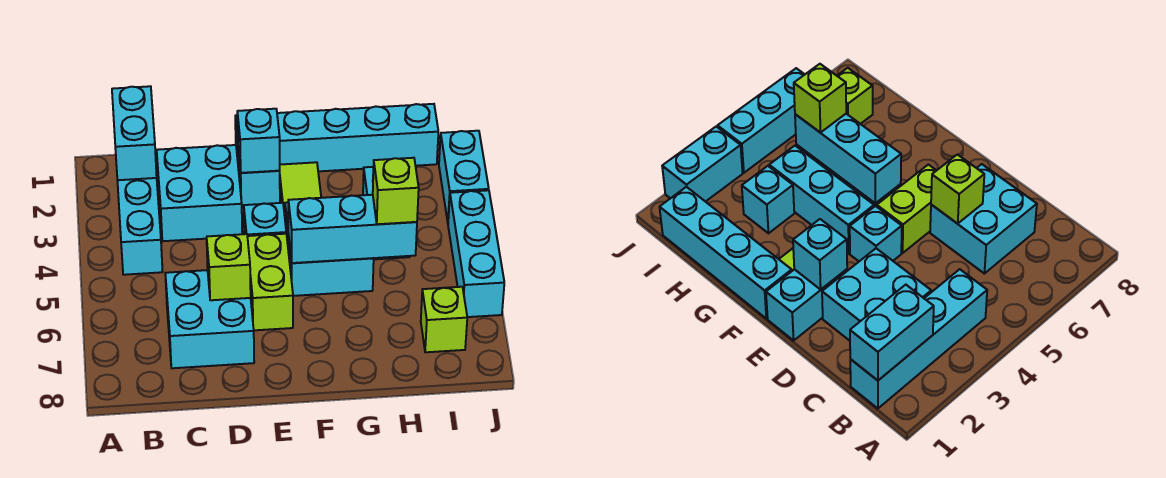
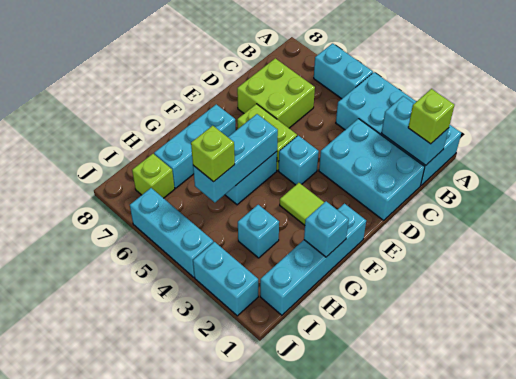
cyan 1x4 brick [117,178,163,275] -> cyan 2x4 brick [336,72,461,185]
cyan 2x2 brick [157,145,242,241] -> cyan 2x3 brick [319,119,425,220]
cyan 2x2 brick [165,270,254,368] -> lime 2x2 brick [237,58,315,128]
lime 1x1 brick [207,234,251,300] -> lime 1x1 brick moved to [408,89,454,144]
cyan 1x2 brick [235,115,280,206] -> cyan 1x2 brick moved to [314,43,373,99]
cyan 1x1 brick [237,109,280,173] -> cyan 1x1 brick moved to [304,201,349,257]
cyan 1x3 brick [769,146,874,253] -> cyan 1x3 brick moved to [154,104,236,188]

